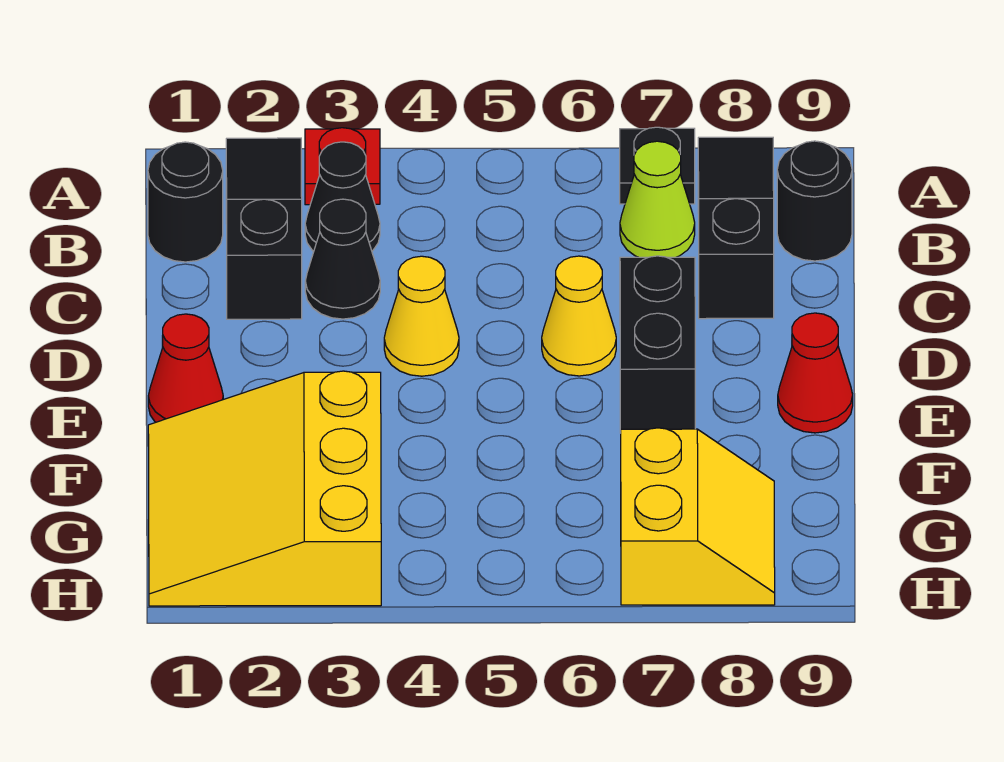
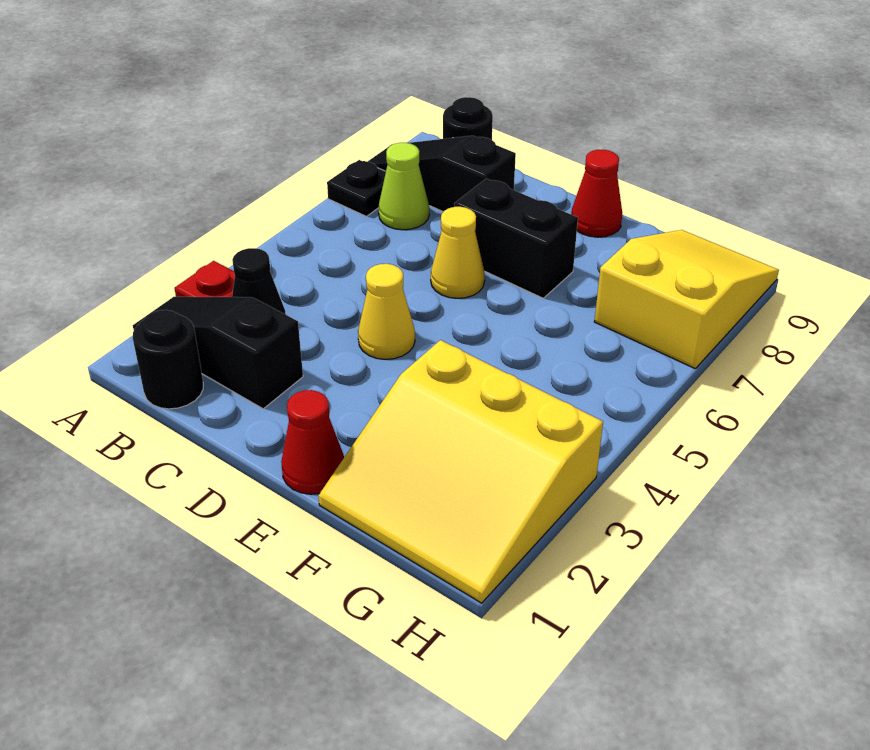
black 1x1 cone [305,199,380,319] -> none
yellow 2x2 slope [621,428,775,605] -> yellow 2x3 slope [594,230,779,368]

